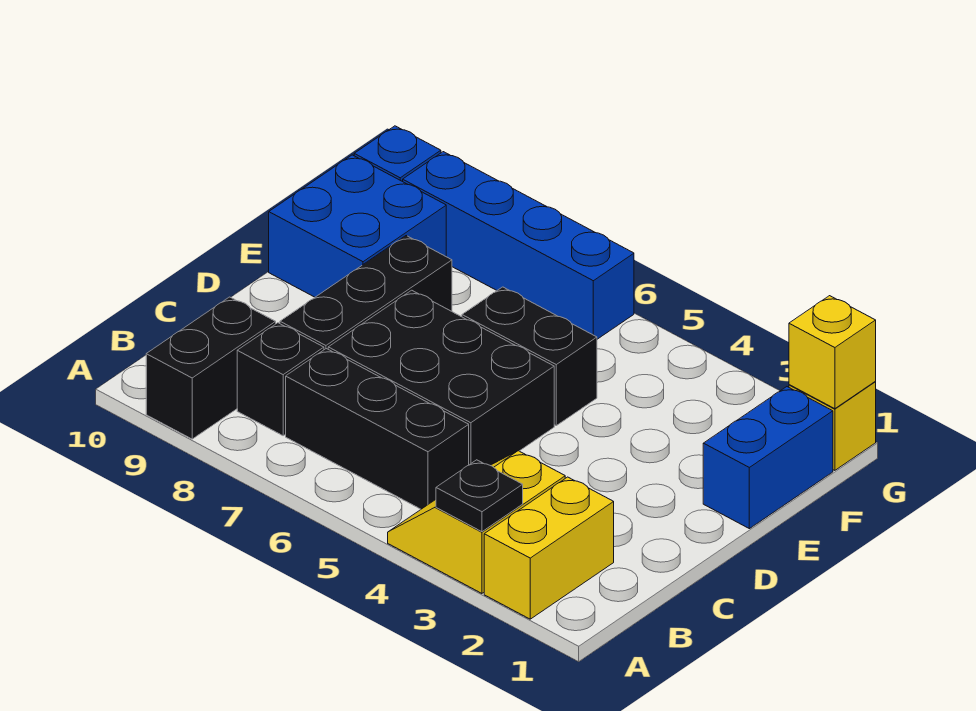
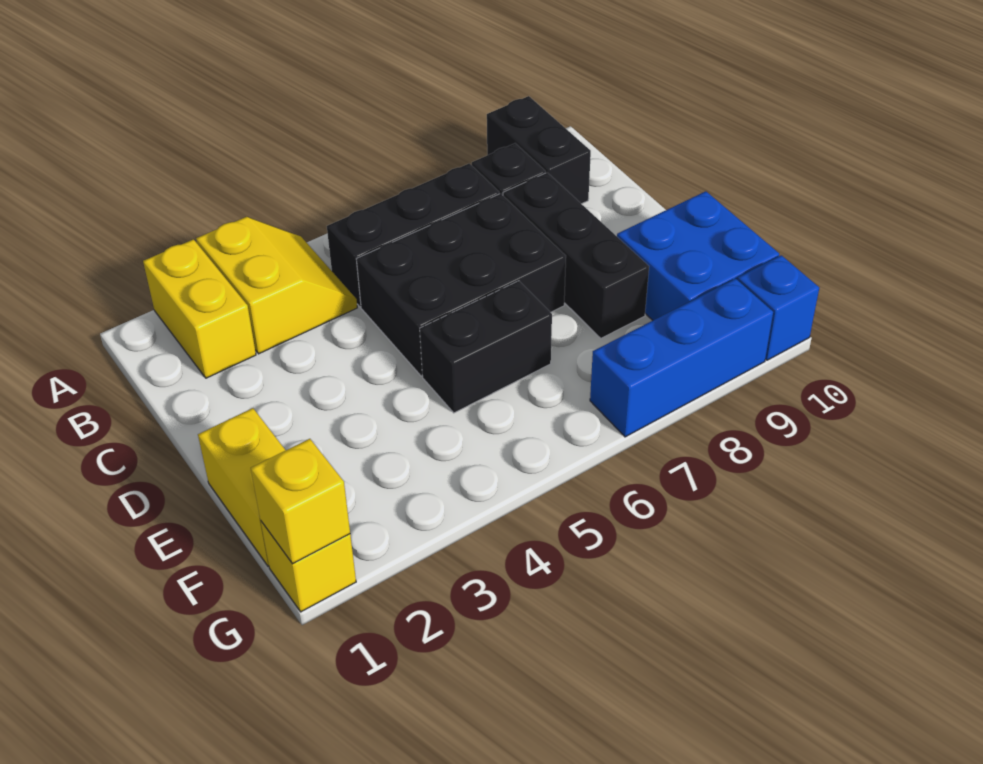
black 1x1 plate [436,460,523,532] -> none
blue 1x2 brick [703,387,833,529] -> yellow 1x2 brick [198,408,286,566]
blue 1x4 brick [403,152,634,339] -> blue 1x3 brick [590,279,773,437]

